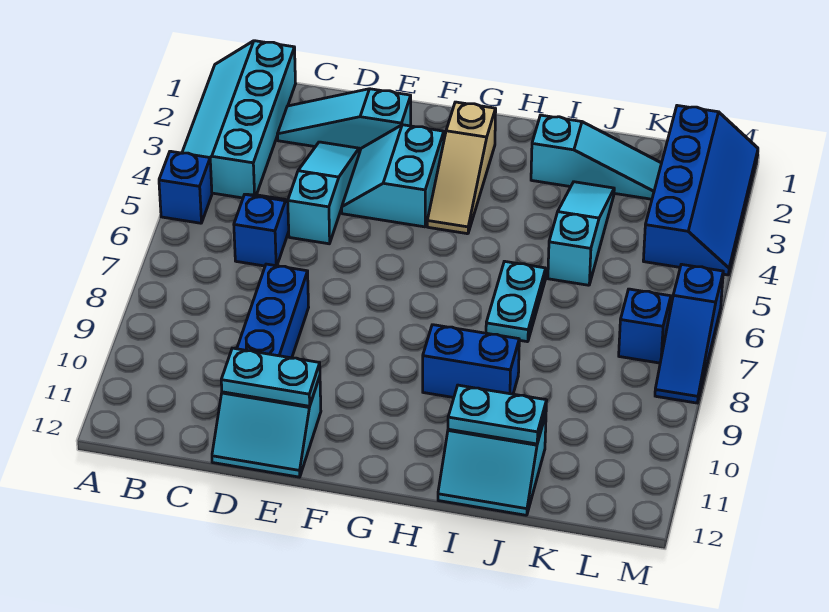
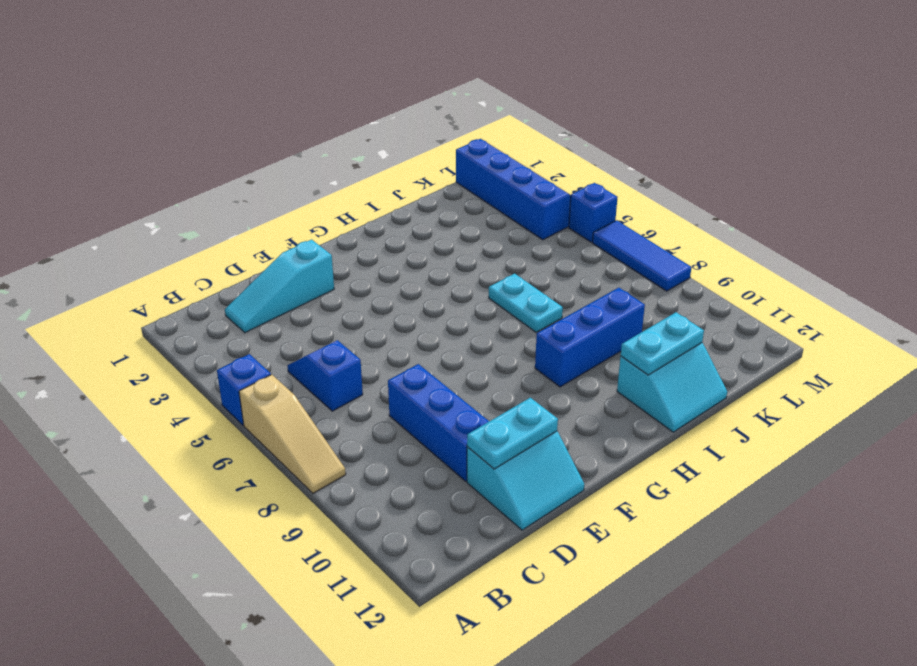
cyan 2x4 slope [182,41,296,198] -> none
cyan 1x3 slope [288,142,359,244] -> none
cyan 2x2 slope [342,125,444,227] -> none
tan 1x3 slope [427,102,496,234] -> tan 1x3 slope moved to [239,375,346,493]
blue 1x2 brick [423,325,519,398] -> blue 1x3 brick [535,288,645,387]
cyan 1x3 slope [531,115,661,199] -> none
cyan 1x3 slope [548,182,614,285] -> none
blue 1x1 brick [619,289,671,363] -> blue 1x1 brick moved to [569,183,618,242]
blue 1x3 slope [655,264,723,403] -> blue 1x3 tile [593,220,692,291]

